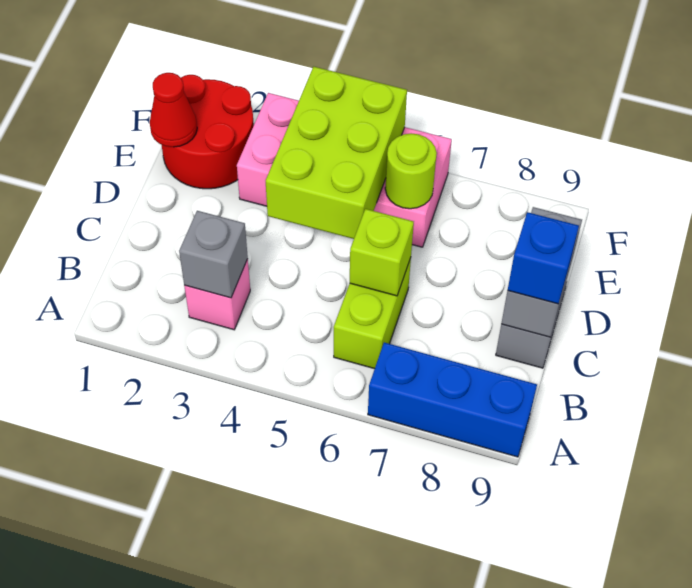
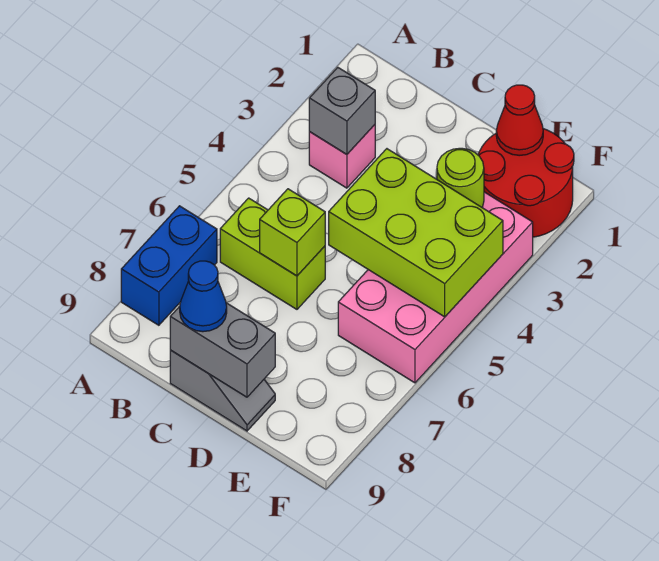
blue 1x3 brick [368,343,537,457] -> blue 1x2 brick [121,206,217,325]
blue 1x1 brick [508,212,579,304] -> blue 1x1 cone [180,261,227,332]
lime 1x1 round brick [385,133,437,209] -> lime 1x1 round brick moved to [437,148,484,207]

